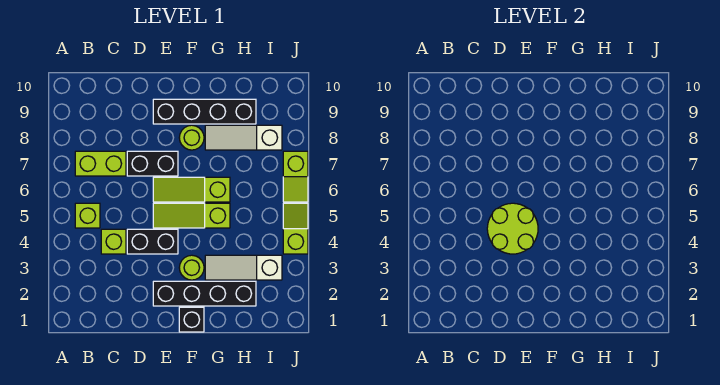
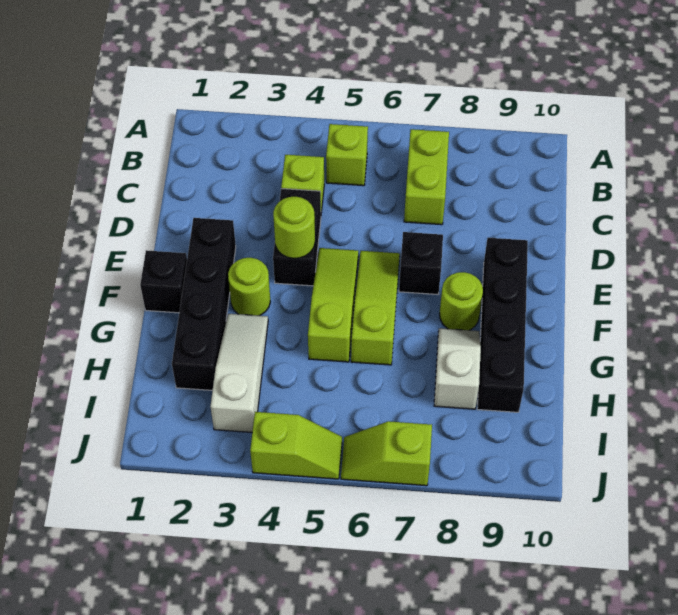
lime 2x2 round brick [487,203,538,254] -> lime 1x1 round brick [273,197,315,258]
black 1x2 brick [127,151,178,176] -> black 1x1 brick [399,232,443,294]
white 1x3 slope [205,125,282,150] -> white 1x2 slope [434,328,481,409]

